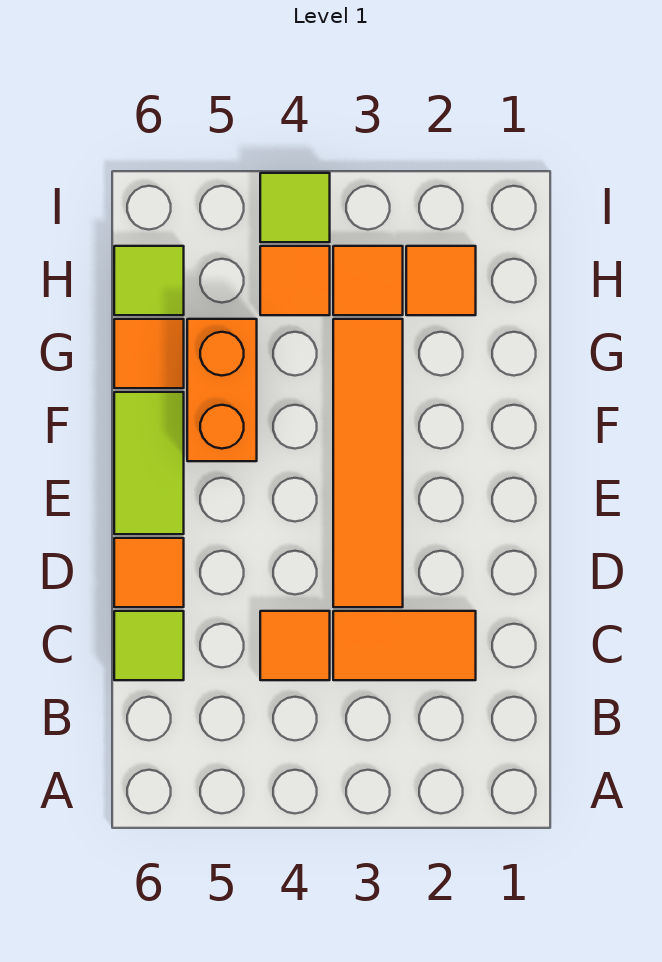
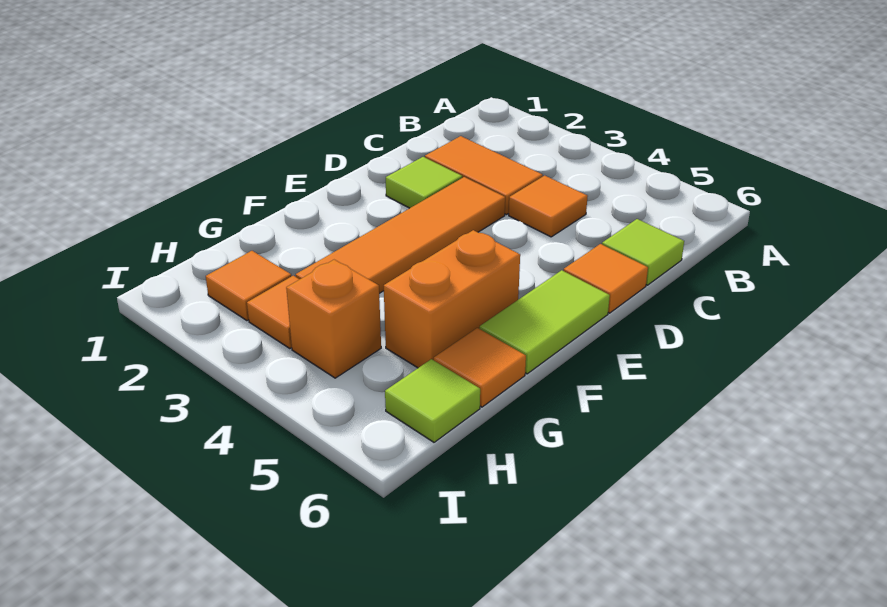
orange 1x1 tile [260,246,330,315] -> orange 1x1 brick [286,260,381,378]
lime 1x1 tile [260,173,330,242] -> lime 1x1 tile moved to [386,157,462,208]

